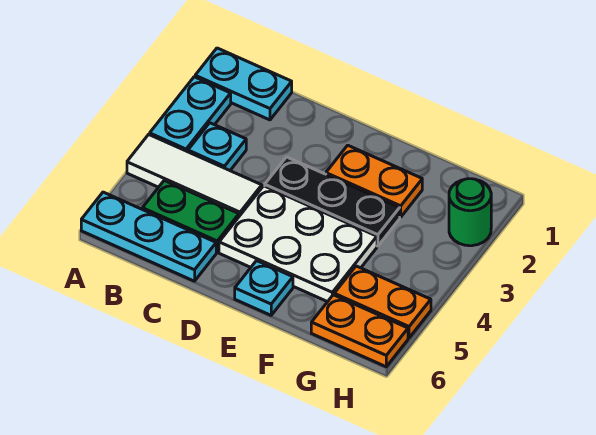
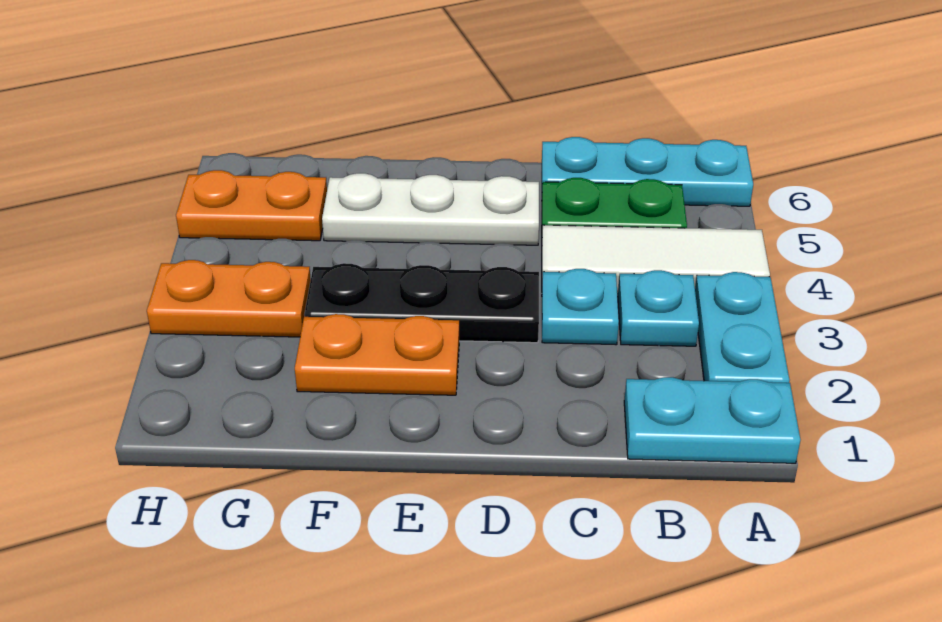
white 2x3 plate [219,186,377,302] -> white 1x3 plate [322,173,539,245]
cyan 1x1 plate [235,261,293,315] -> cyan 1x1 plate moved to [542,269,619,345]
orange 1x2 plate [311,295,408,367] -> orange 1x2 plate moved to [147,260,311,337]
green 1x1 round brick [449,179,491,246] -> none

